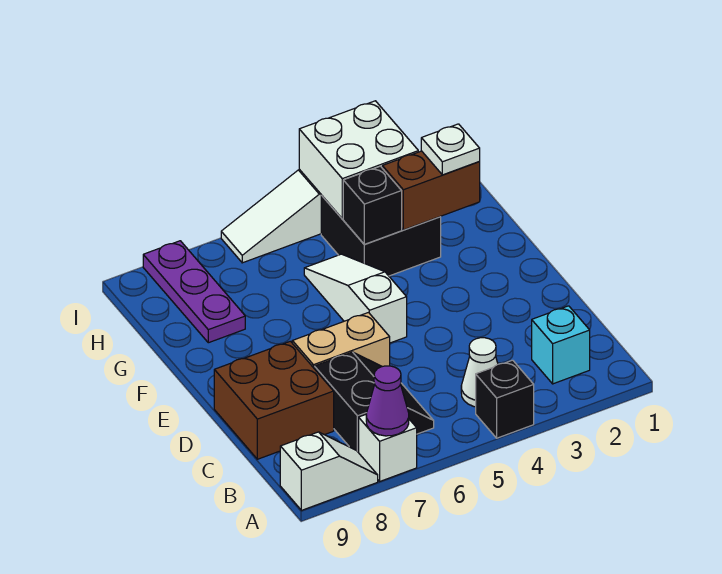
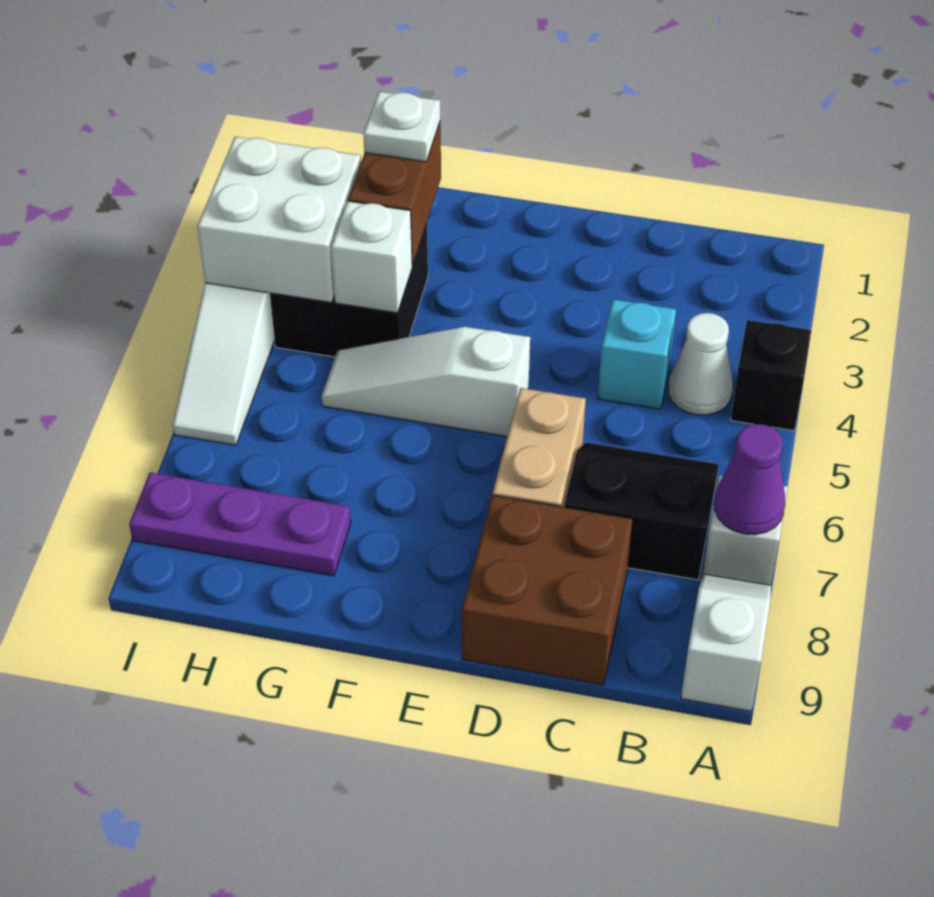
cyan 1x1 brick [532,306,590,384] -> cyan 1x1 brick moved to [598,299,676,409]
black 1x1 brick [343,166,402,244] -> white 1x1 brick [331,201,412,313]

